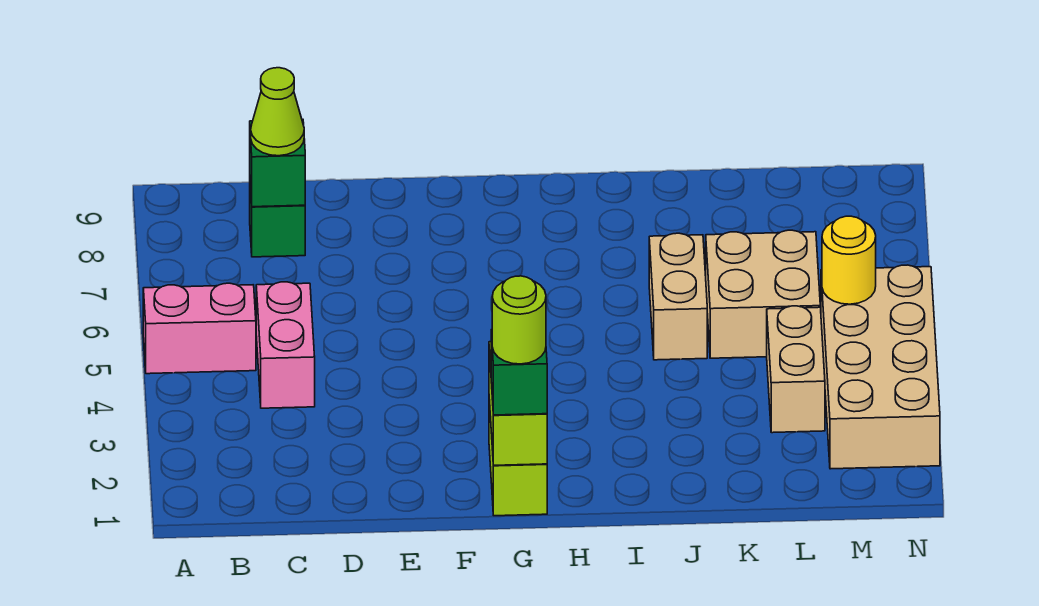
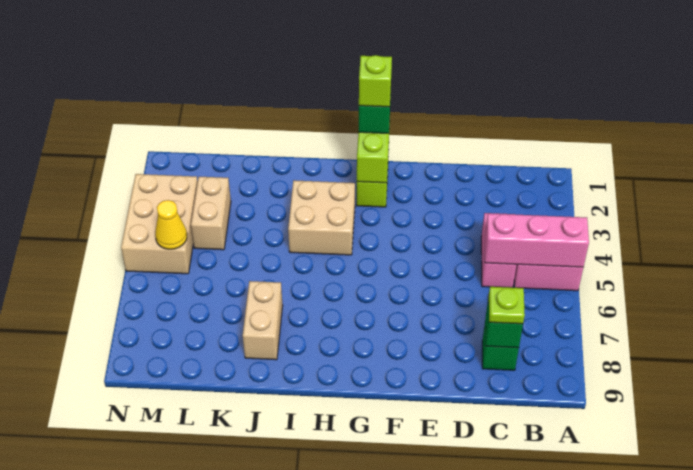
none -> pink 1x3 brick [485,213,589,267]
lime 1x1 cone [251,68,304,156] -> lime 1x1 plate [488,287,525,324]
lime 1x1 round brick [492,276,546,364] -> lime 1x1 brick [359,55,392,107]
tan 1x2 brick [649,233,707,360] -> tan 1x2 brick moved to [243,281,283,360]
tan 2x2 brick [706,230,820,358] -> tan 2x2 brick moved to [288,180,355,255]
tan 2x4 brick [821,265,940,469] -> tan 2x3 brick [121,174,198,274]
yellow 1x1 round brick [822,216,876,304] -> yellow 1x1 cone [155,200,187,249]

